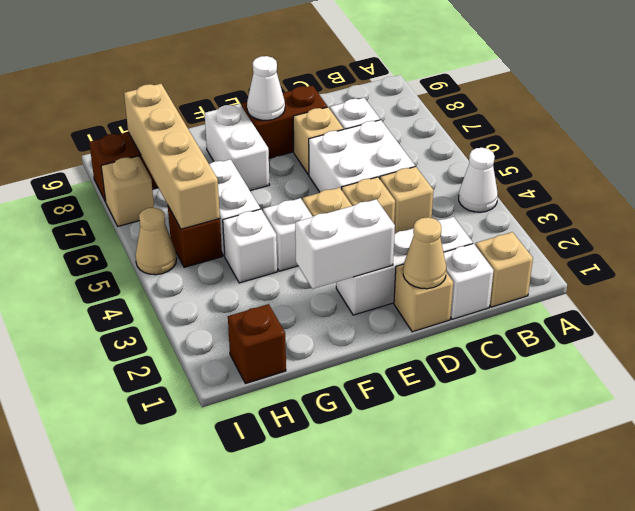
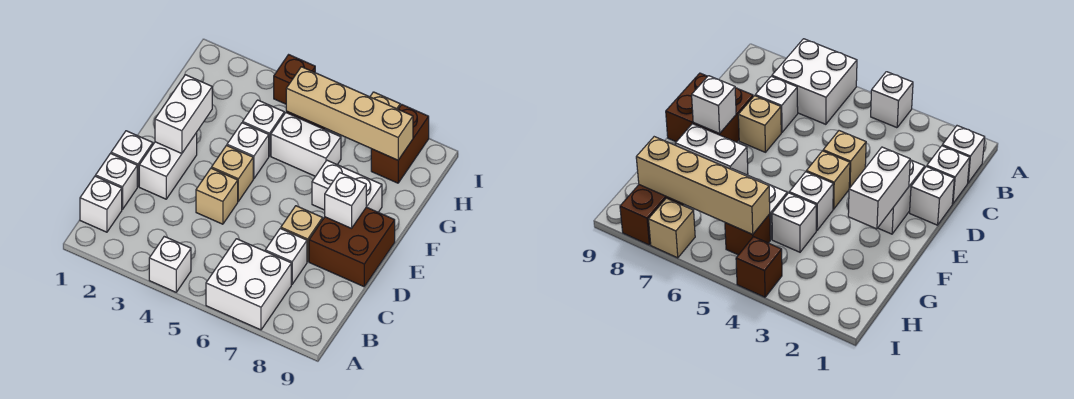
white 1x1 cone [459,148,498,212] -> white 1x1 brick [149,236,191,292]
tan 1x1 brick [475,232,533,307] -> white 1x1 brick [80,176,122,232]
white 1x3 brick [336,217,473,315] -> white 1x2 brick [139,133,197,199]
tan 1x1 brick [380,167,433,233] -> none
white 2x2 brick [309,120,415,192] -> white 2x2 brick moved to [206,239,291,330]
tan 1x1 brick [394,264,453,332] -> white 1x1 brick [111,131,153,187]
tan 1x1 cone [403,217,446,289] -> none
brown 1x2 brick [242,86,327,158] -> brown 2x2 brick [309,207,395,287]
white 1x1 cone [247,56,285,120] -> white 1x1 brick [325,172,366,228]
brown 1x1 brick [228,304,286,384] -> brown 1x1 brick moved to [274,55,315,104]
tan 1x1 cone [135,208,177,275] -> none

